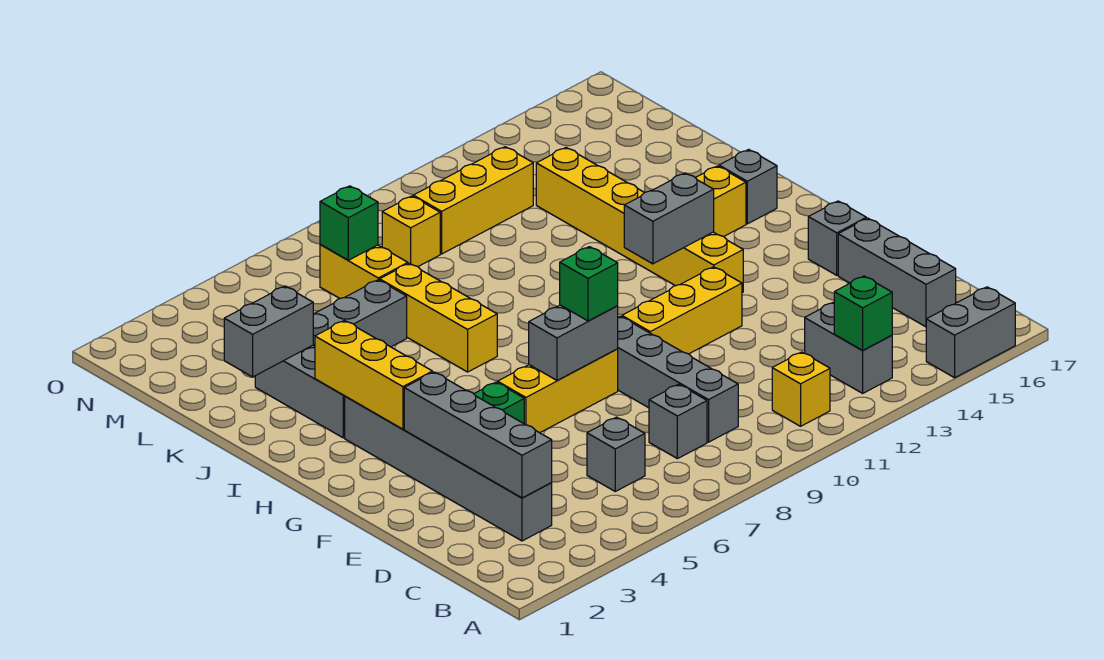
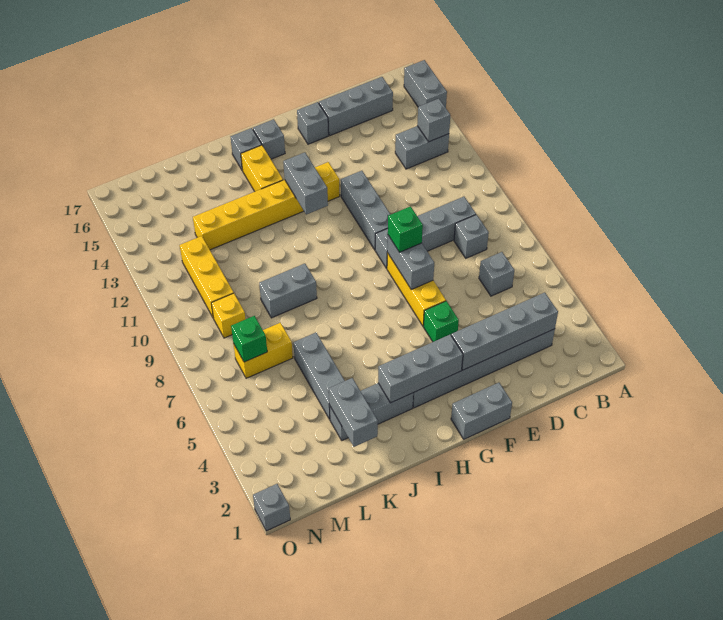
yellow 1x1 brick [772,352,830,426] -> none
green 1x1 brick [834,276,892,350] -> grey 1x1 brick [417,99,450,142]
none -> grey 1x2 brick [451,383,512,439]
yellow 1x3 brick [622,267,742,354] -> grey 1x3 brick [341,171,391,250]
yellow 1x3 brick [315,321,432,429] -> grey 1x3 brick [378,335,463,403]
none -> grey 1x1 brick [253,119,285,159]
yellow 1x3 brick [380,263,497,372] -> none
none -> grey 1x2 brick [259,263,317,318]
none -> grey 1x1 brick [253,484,290,531]

